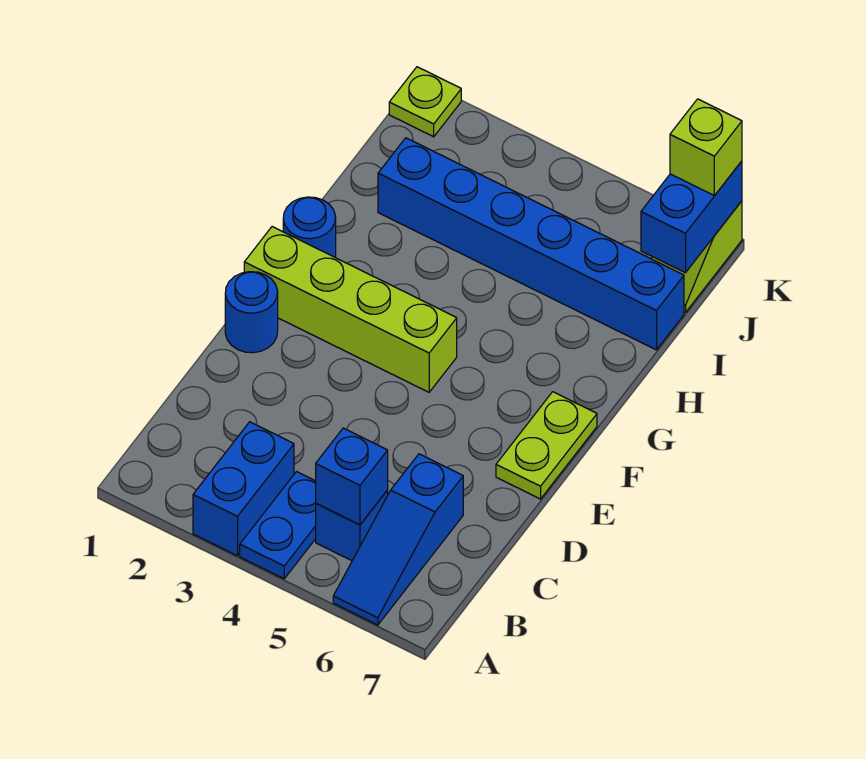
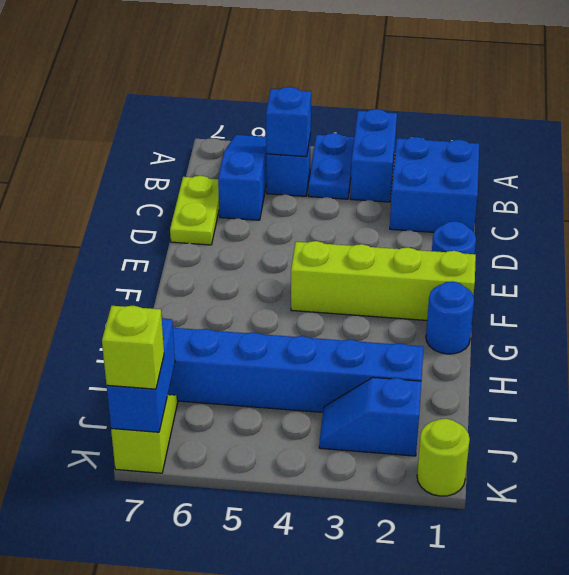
none -> blue 2x2 brick [390,137,479,232]
lime 1x2 plate [496,392,597,499] -> lime 1x2 plate moved to [170,176,219,245]
none -> blue 1x2 slope [319,377,421,456]
lime 1x1 plate [389,67,461,137] -> lime 1x1 round brick [417,419,470,496]

